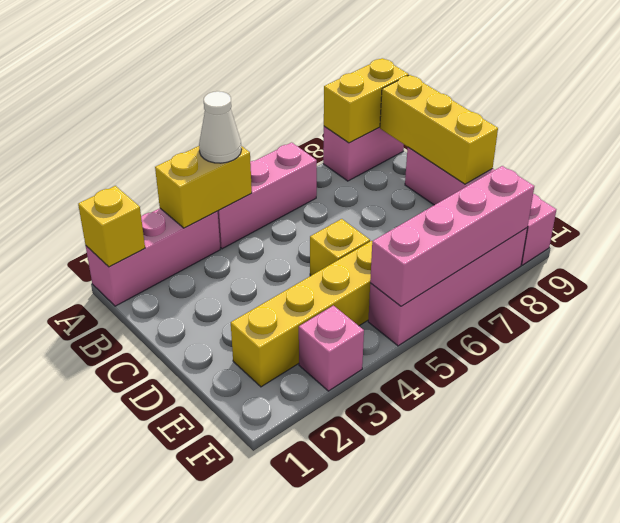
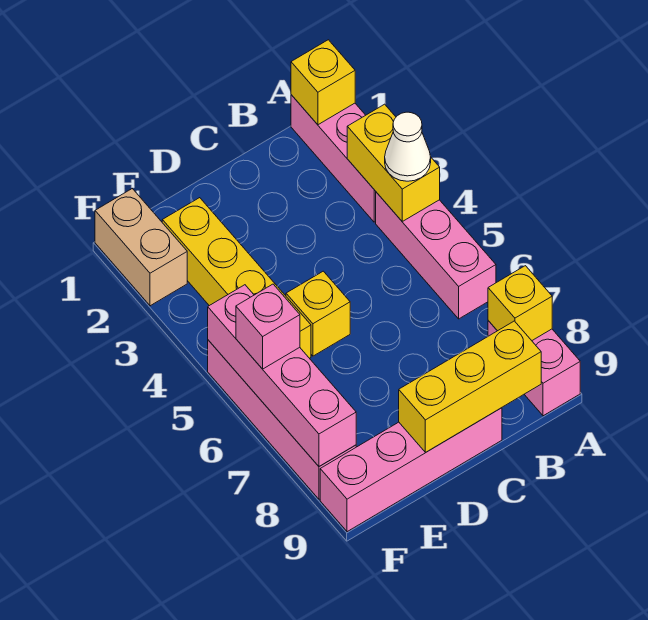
yellow 1x2 brick [324,58,409,143] -> yellow 1x1 brick [488,266,552,341]
none -> tan 1x2 brick [95,189,187,306]
pink 1x1 brick [299,306,364,391] -> pink 1x1 brick moved to [236,284,300,369]

